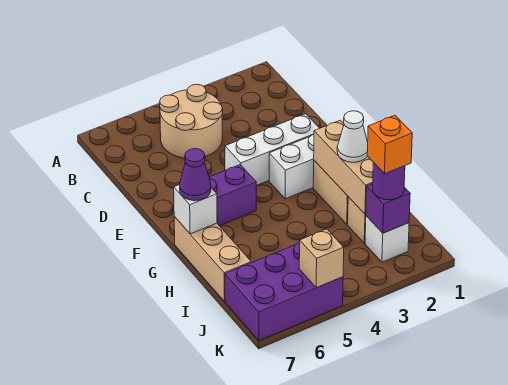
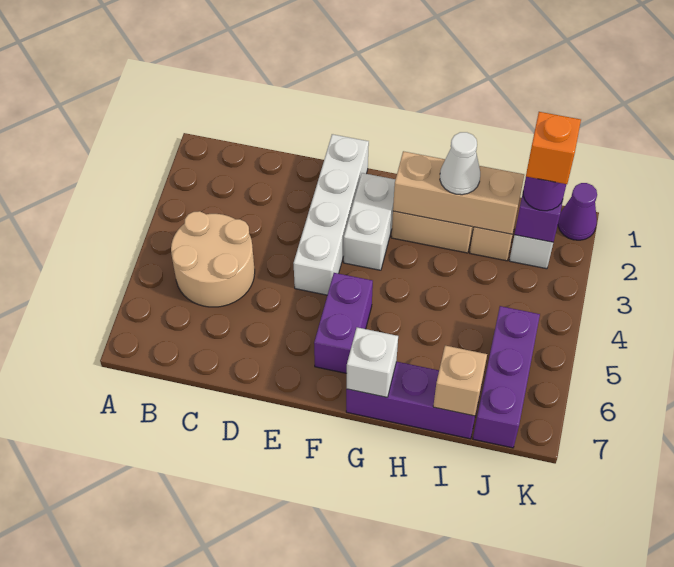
white 1x3 brick [225,114,320,186] -> white 1x4 brick [293,134,369,295]
tan 1x3 brick [174,217,251,301] -> purple 1x3 brick [346,362,479,439]
purple 1x1 cone [180,149,211,201] -> purple 1x1 cone moved to [558,183,597,240]
purple 2x3 brick [225,243,343,341] -> purple 1x3 brick [473,306,540,448]
tan 1x1 brick [299,229,344,288] -> tan 1x1 brick moved to [433,346,487,416]

